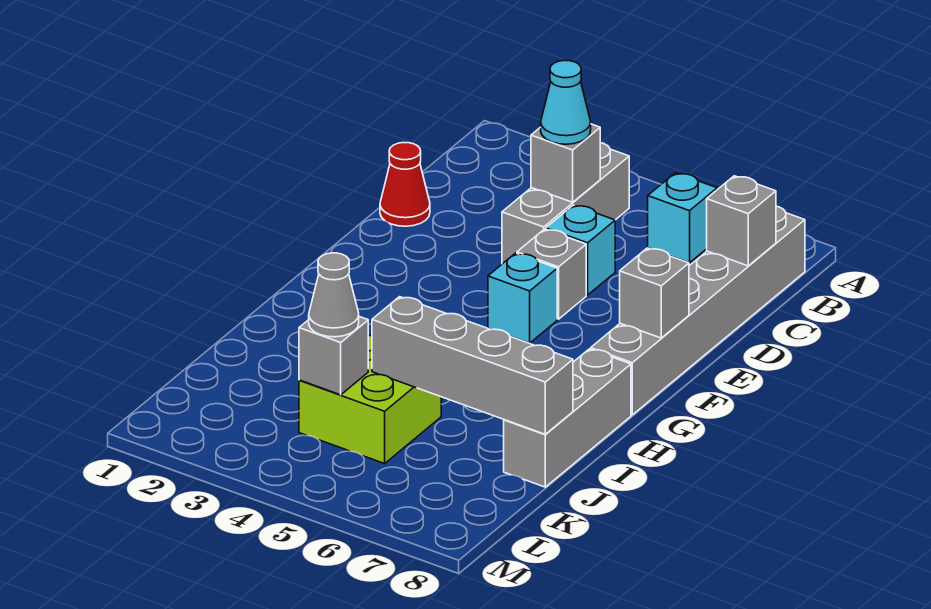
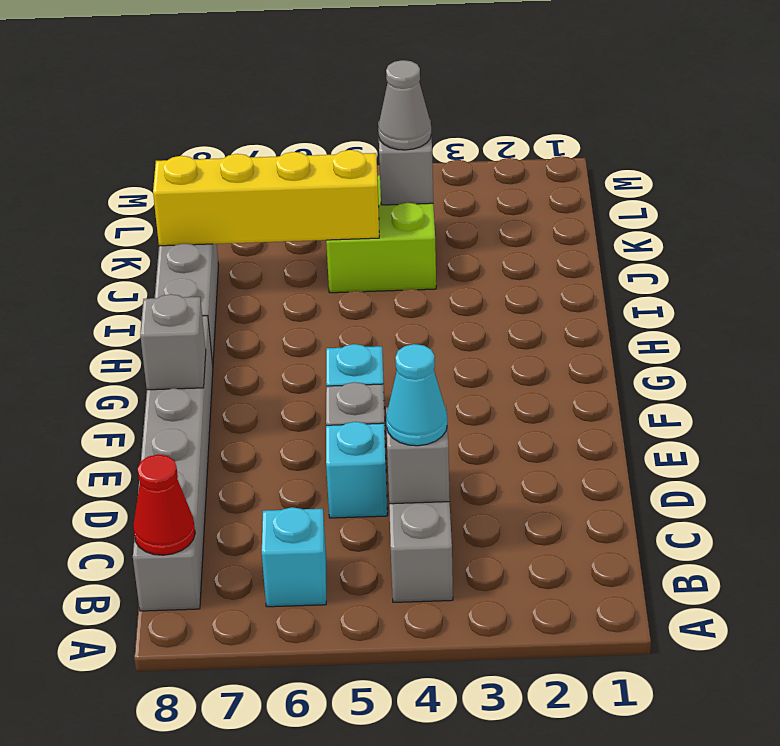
grey 1x1 brick [707,176,776,266] -> none
red 1x1 cone [380,143,430,226] -> red 1x1 cone moved to [133,455,195,555]
grey 1x4 brick [372,297,573,434] -> yellow 1x4 brick [153,150,379,246]

